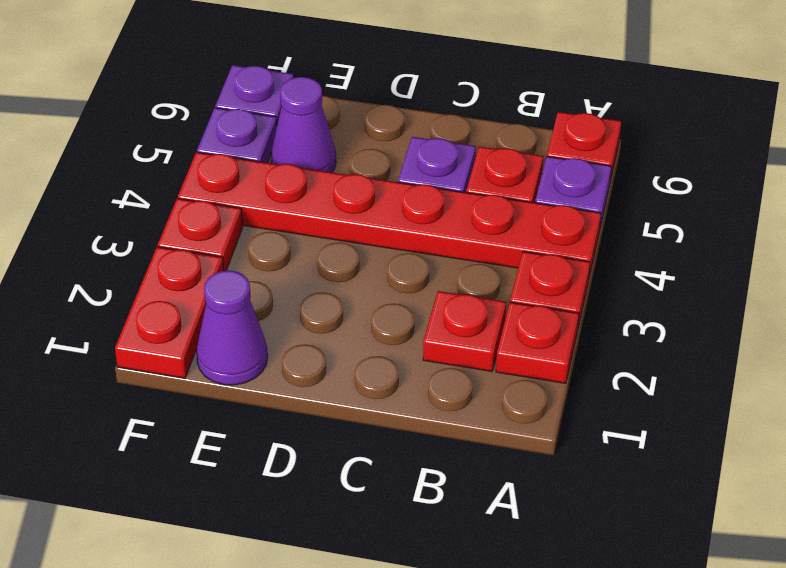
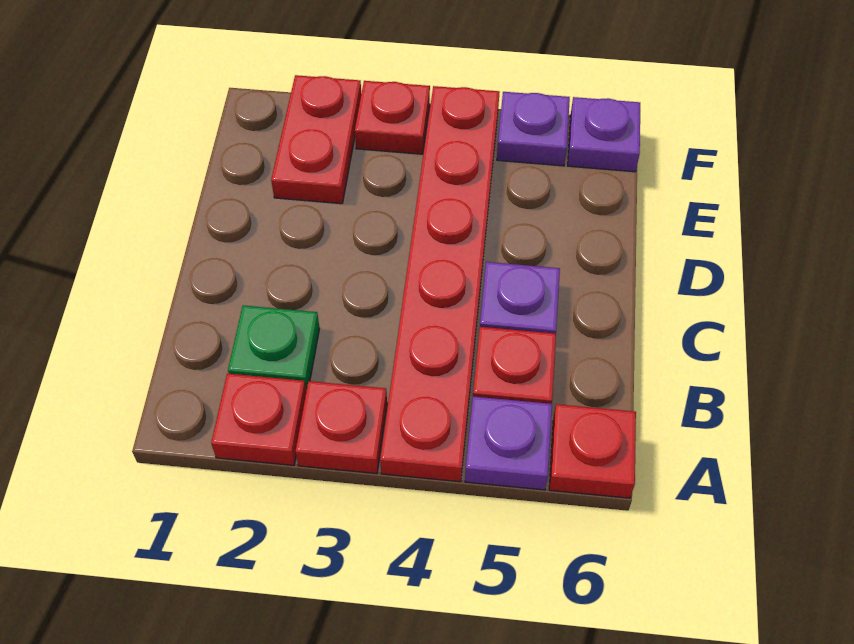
red 1x1 plate [423,291,506,371] -> green 1x1 plate [228,305,320,391]
purple 1x1 cone [196,270,268,385] -> none
purple 1x1 cone [271,77,336,172] -> none
red 1x2 plate [115,247,224,378] -> red 1x2 plate turned to [271,75,361,204]

